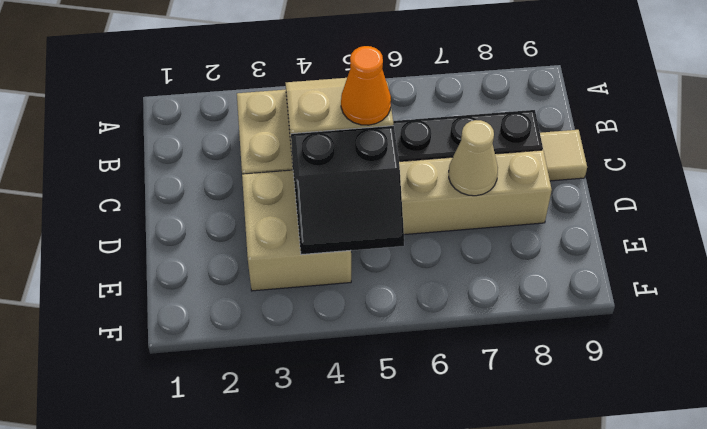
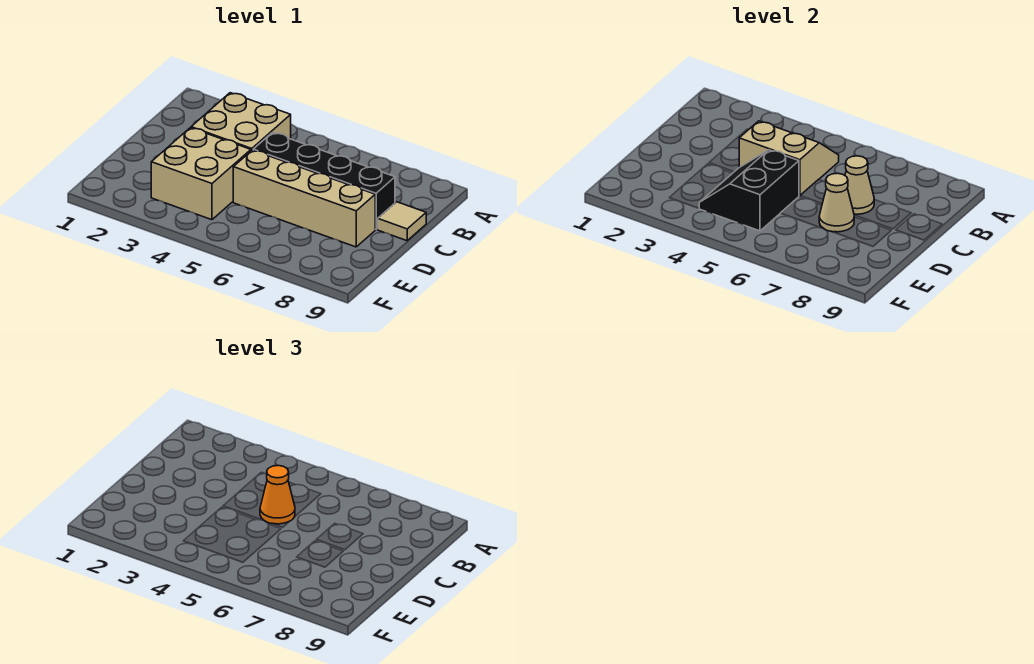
none -> tan 1x1 cone [845,156,874,214]
black 2x2 slope [291,126,404,255] -> black 2x2 slope turned to [699,150,799,231]

